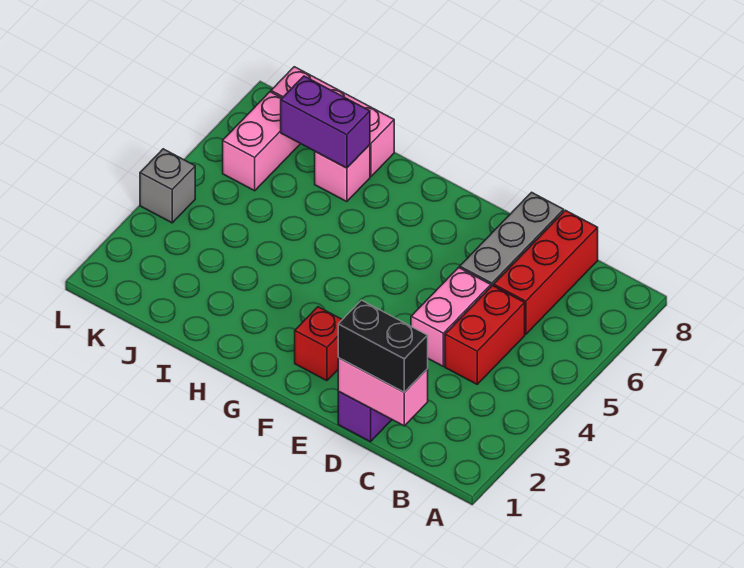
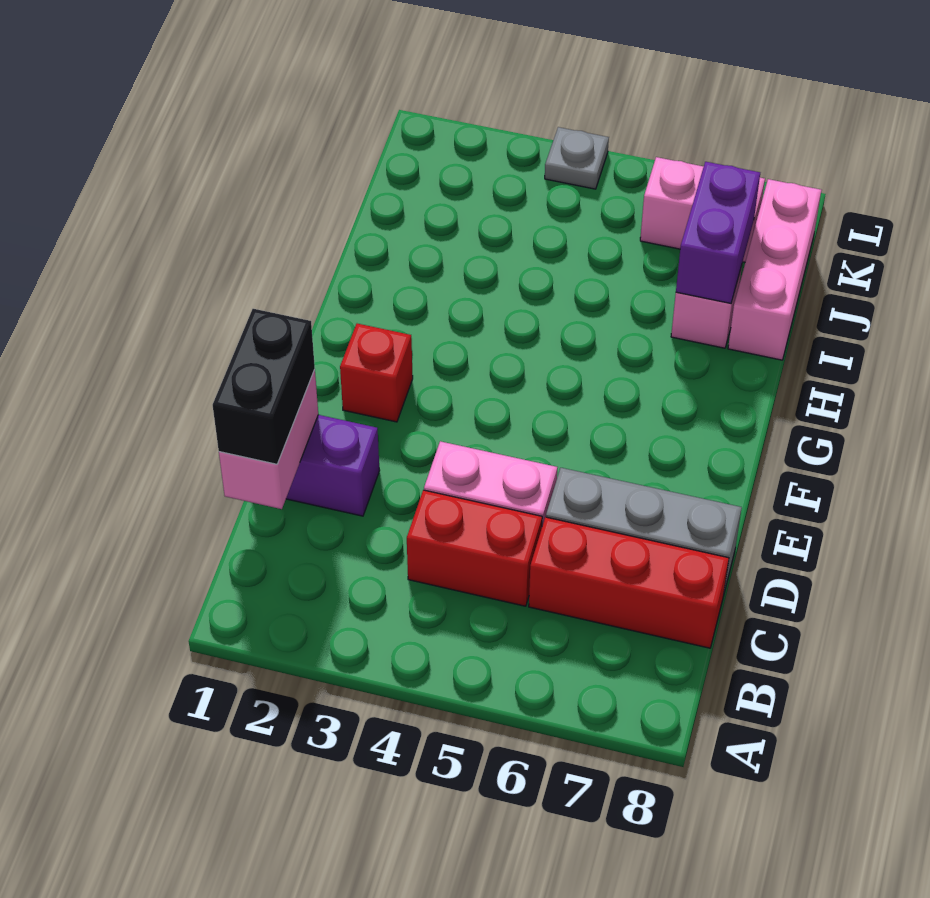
grey 1x1 brick [140,149,195,223] -> grey 1x1 plate [545,127,609,189]

